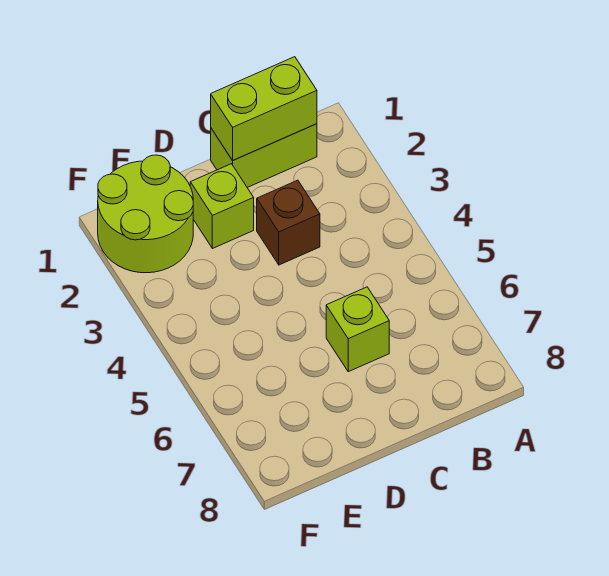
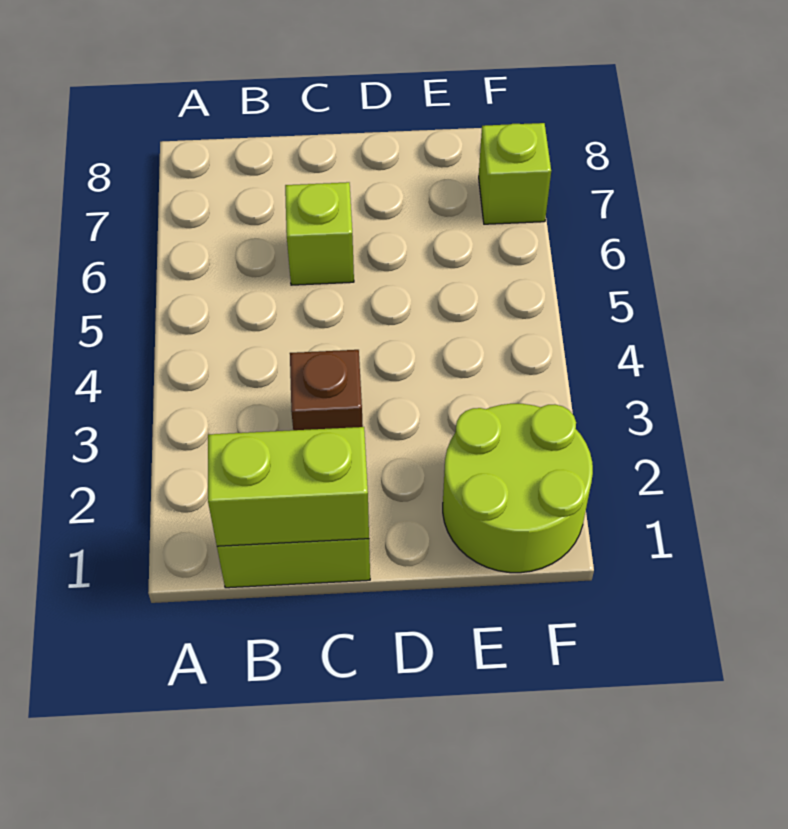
lime 1x1 brick [190,164,254,249] -> lime 1x1 brick moved to [479,123,551,224]

